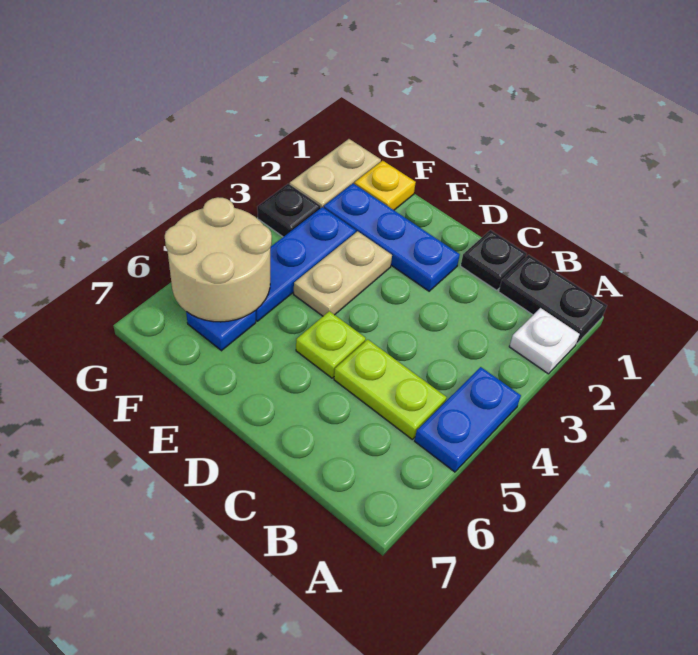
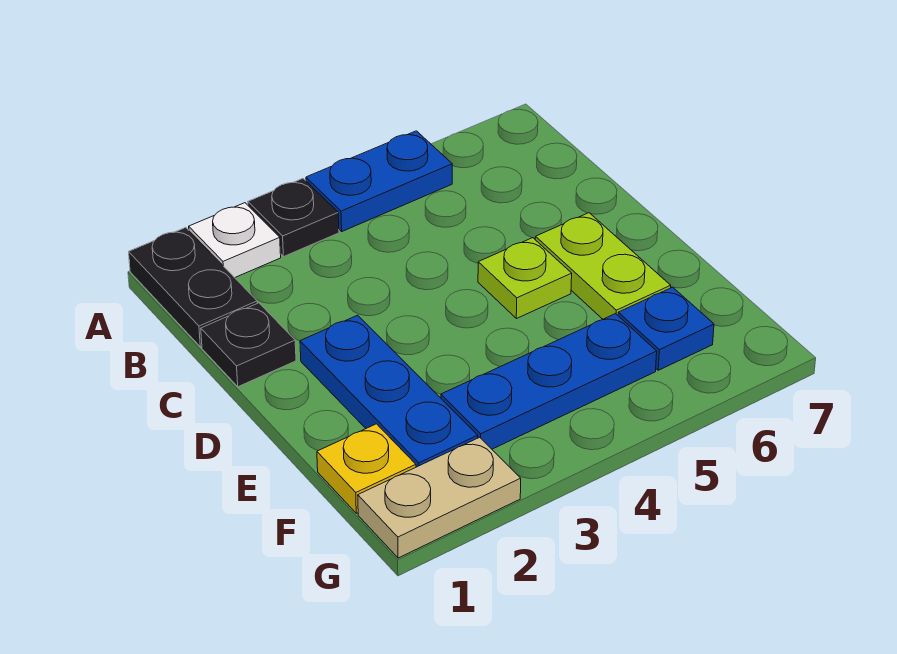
lime 1x2 plate [334,339,447,439] -> lime 1x2 plate moved to [535,213,671,319]
tan 1x2 plate [294,231,392,316] -> none
tan 2x2 round brick [165,197,272,322] -> none
black 1x1 plate [257,184,321,237] -> black 1x1 plate moved to [248,179,339,257]

